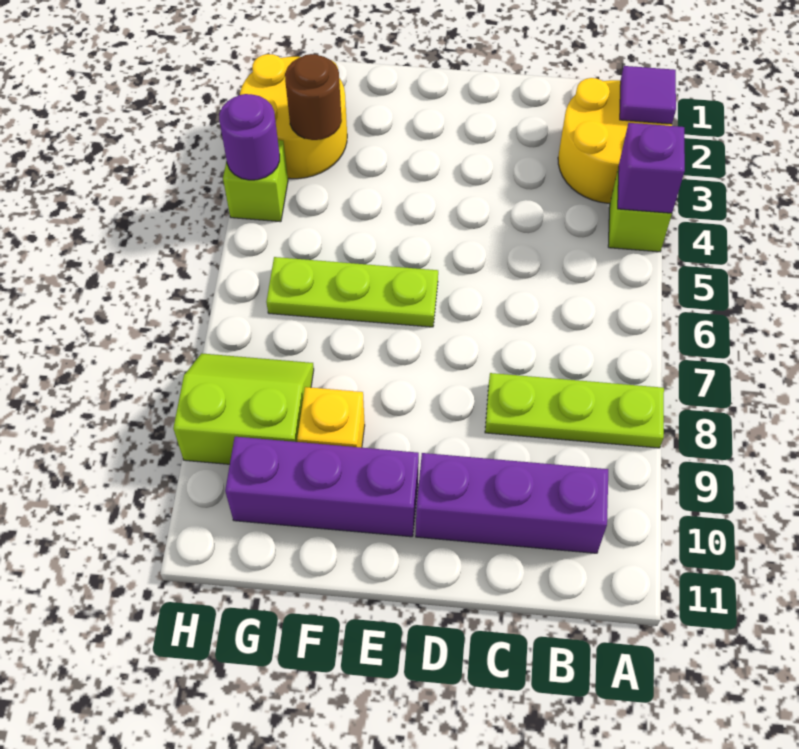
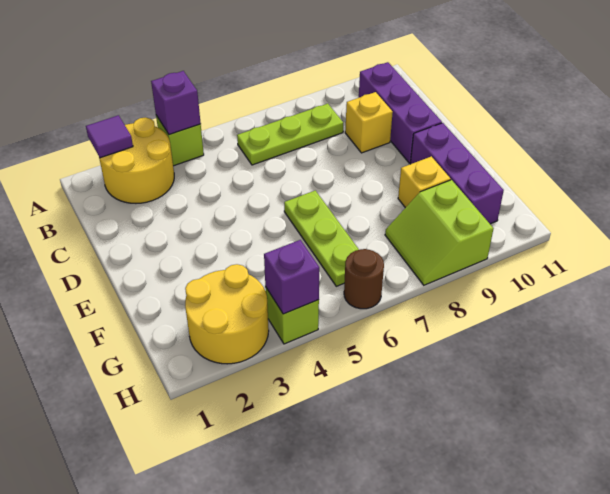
lime 1x3 plate [485,373,664,448] -> lime 1x3 plate turned to [237,104,343,165]
none -> yellow 1x1 brick [345,92,393,153]
brown 1x1 round brick [285,54,342,140] -> brown 1x1 round brick moved to [344,249,384,309]
purple 1x1 round brick [219,94,280,180] -> purple 1x1 brick [264,240,319,314]

